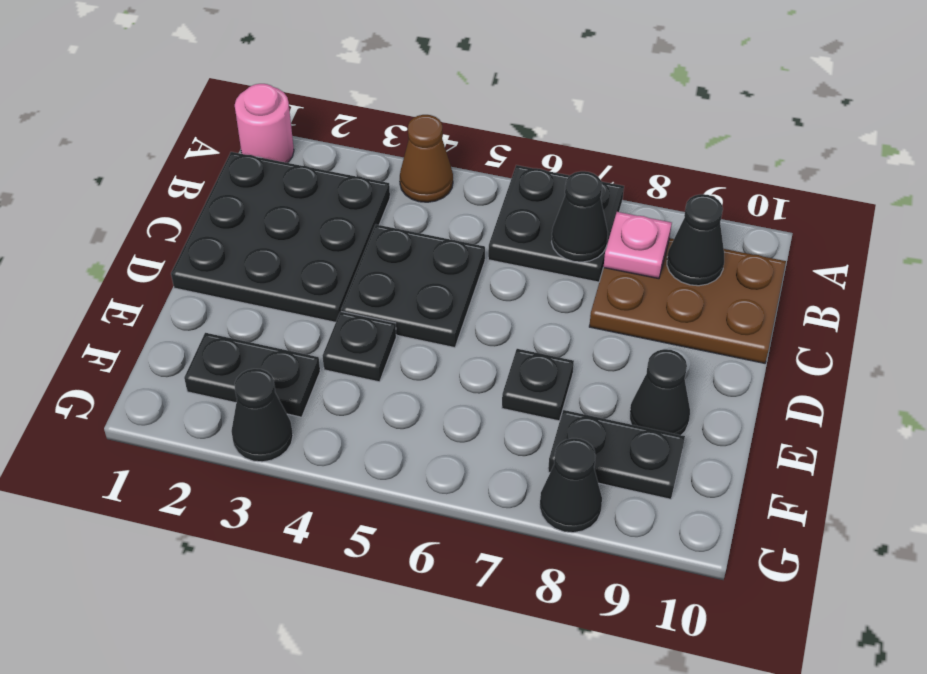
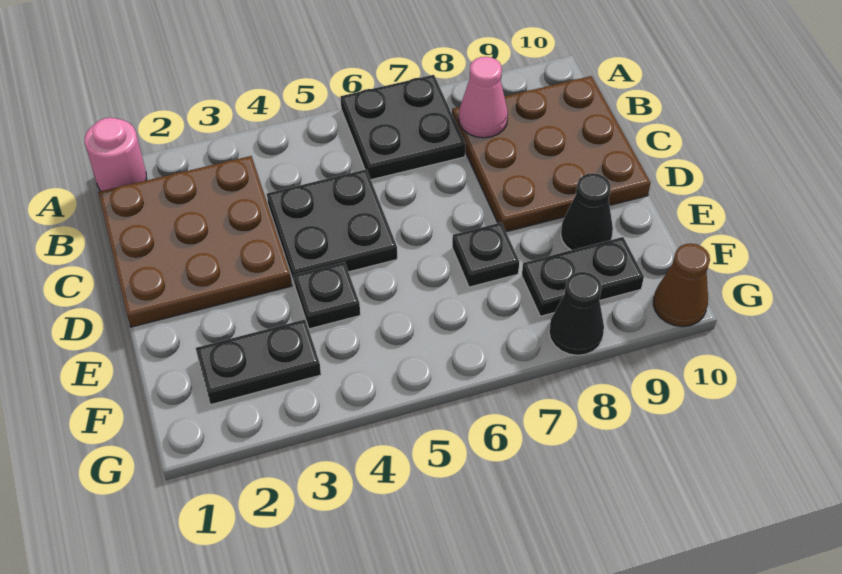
brown 1x1 cone [400,115,453,202] -> brown 1x1 cone moved to [653,244,710,327]
black 3x3 plate [171,152,390,322] -> brown 3x3 plate [98,156,292,327]
black 1x1 cone [552,171,608,262] -> none
brown 2x3 plate [589,238,786,363] -> brown 3x3 plate [452,76,650,232]
pink 1x1 plate [604,212,672,279] -> pink 1x1 cone [459,57,508,138]
black 1x1 cone [667,194,724,286] -> none
black 1x1 cone [231,369,293,462] -> none

